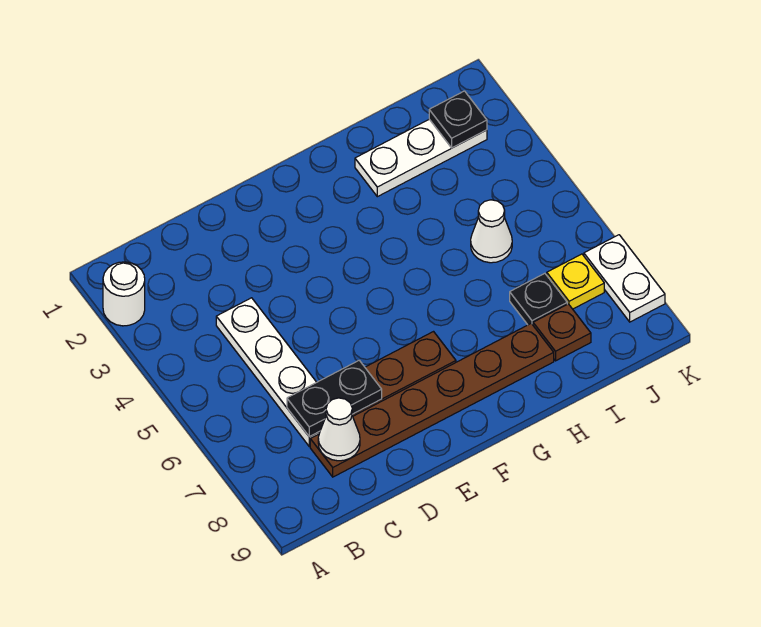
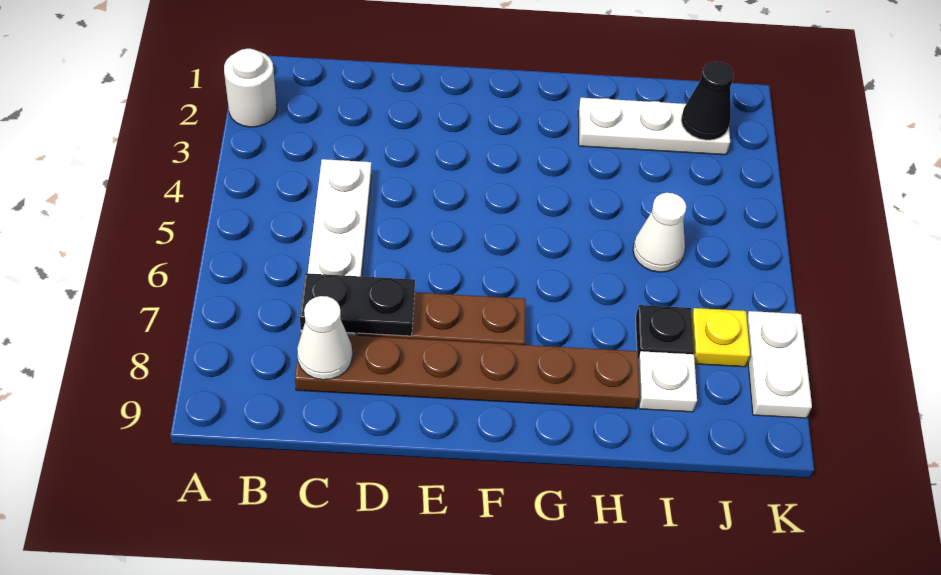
brown 1x1 plate [533,304,591,361] -> white 1x1 plate [638,351,697,412]
black 1x1 plate [429,91,487,148] -> black 1x1 cone [681,61,734,140]

